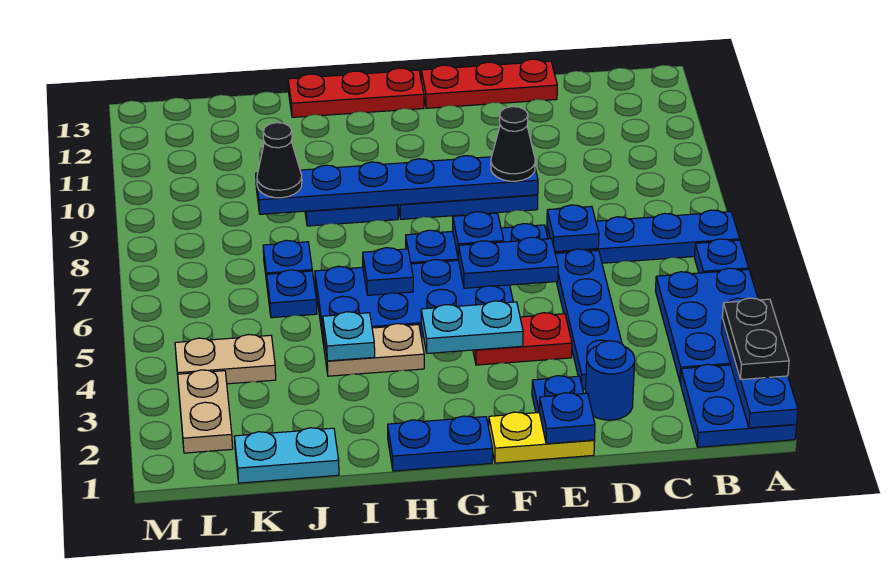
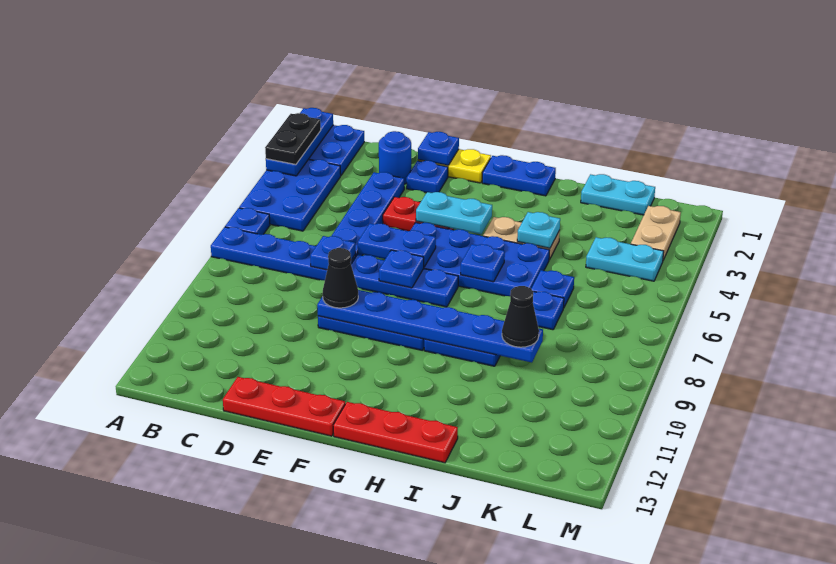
tan 1x2 plate [175,335,276,384] -> cyan 1x2 plate [586,237,664,281]

